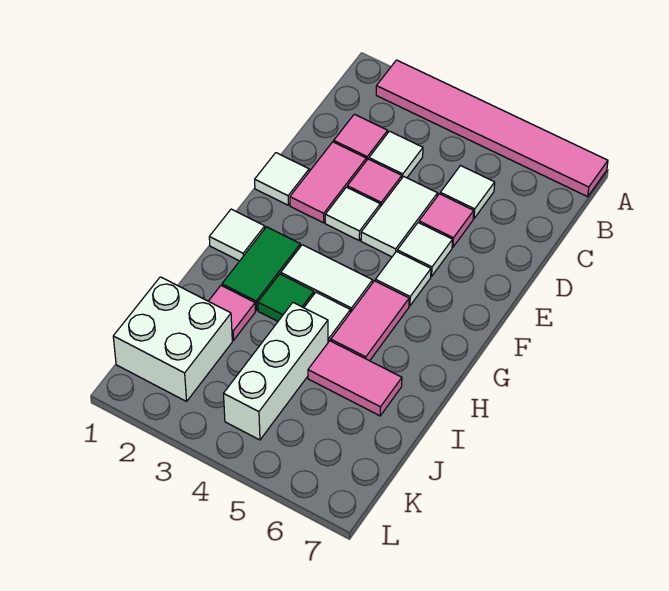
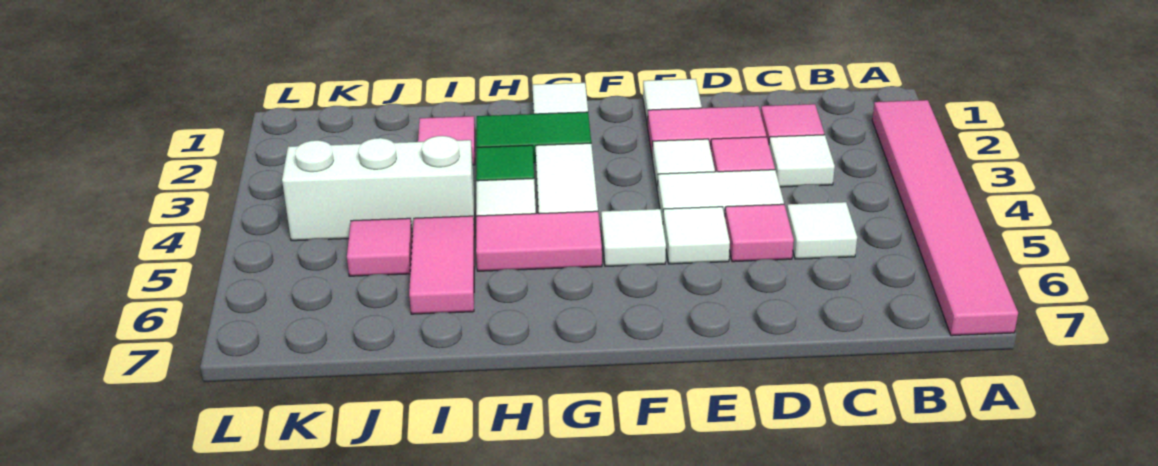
white 2x2 brick [113,277,232,401] -> none
none -> pink 1x1 tile [347,218,412,276]

